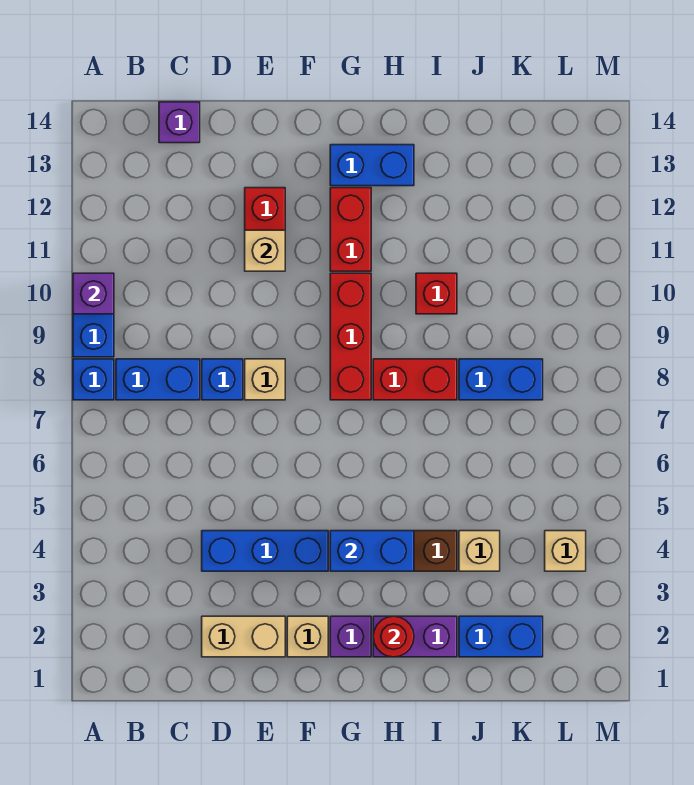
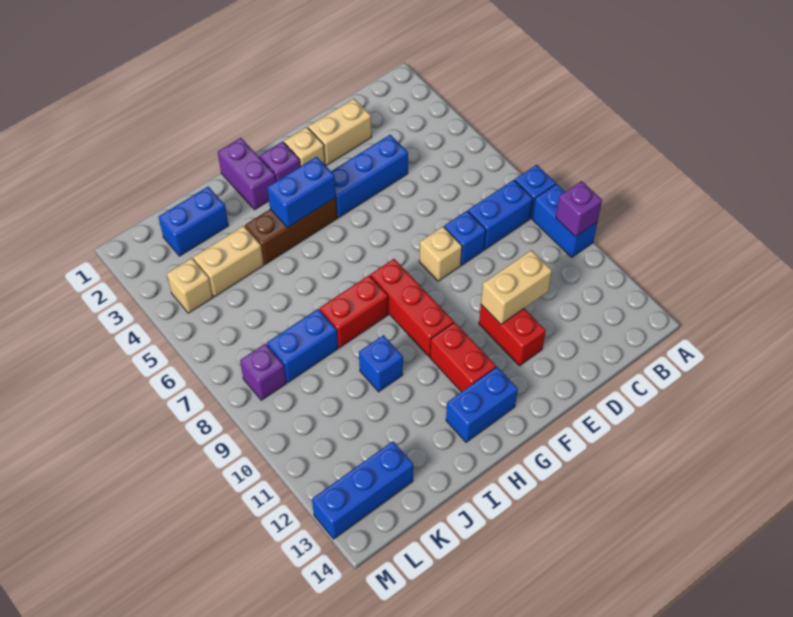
purple 1x1 brick [159,102,200,143] -> purple 1x1 brick moved to [240,344,286,400]
tan 1x1 brick [245,230,285,271] -> tan 1x2 brick [481,250,552,324]
purple 1x2 brick [373,616,457,657] -> purple 1x2 brick turned to [218,138,276,210]
red 1x1 round brick [373,616,414,657] -> none
red 1x1 brick [416,273,457,314] -> blue 1x1 brick [359,335,403,392]
tan 1x1 brick [459,531,500,571] -> tan 1x2 brick [193,226,264,297]
none -> blue 1x3 brick [312,441,413,539]

